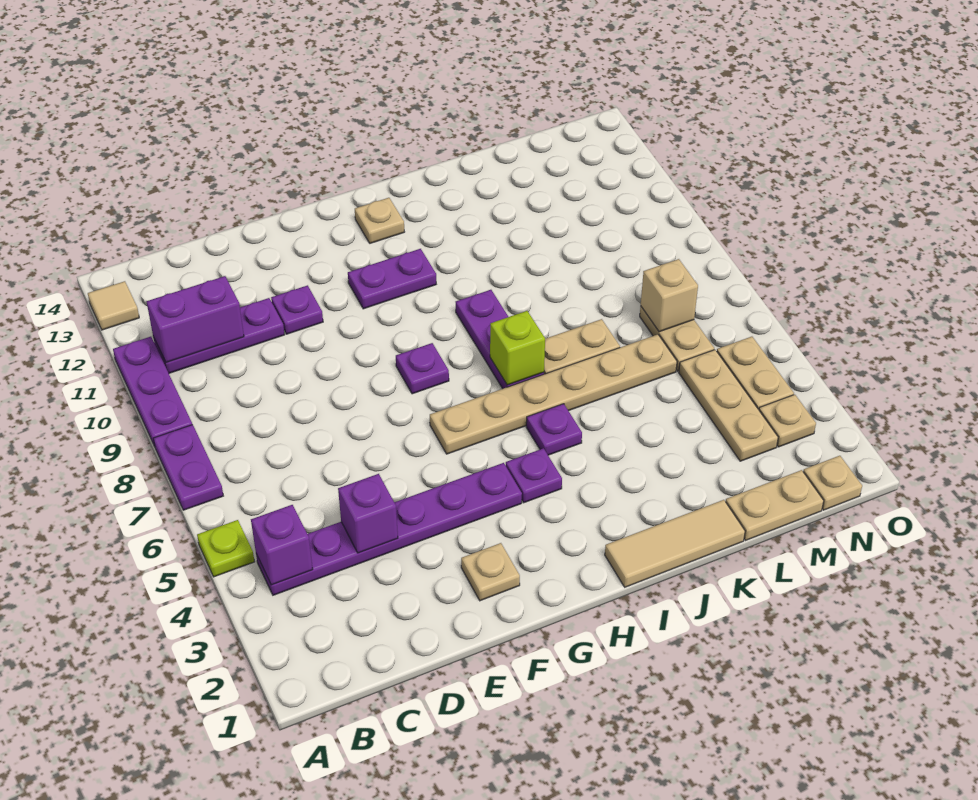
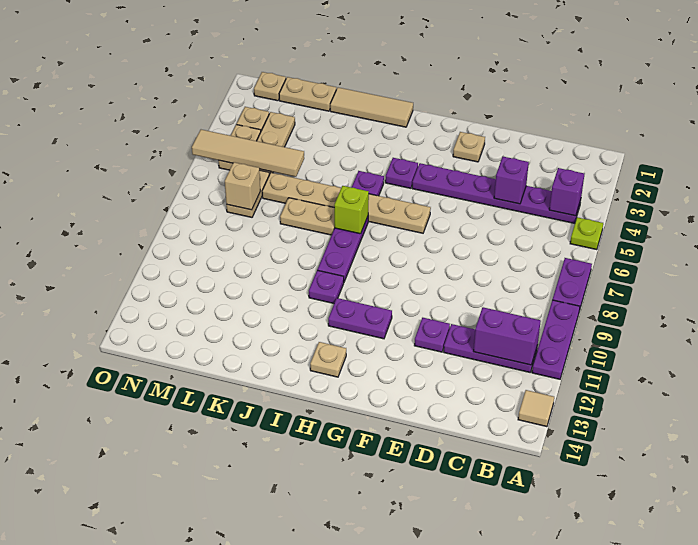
purple 1x1 plate [396,343,449,394] -> purple 1x1 plate moved to [309,270,344,304]
none -> tan 1x4 tile [192,130,304,177]

